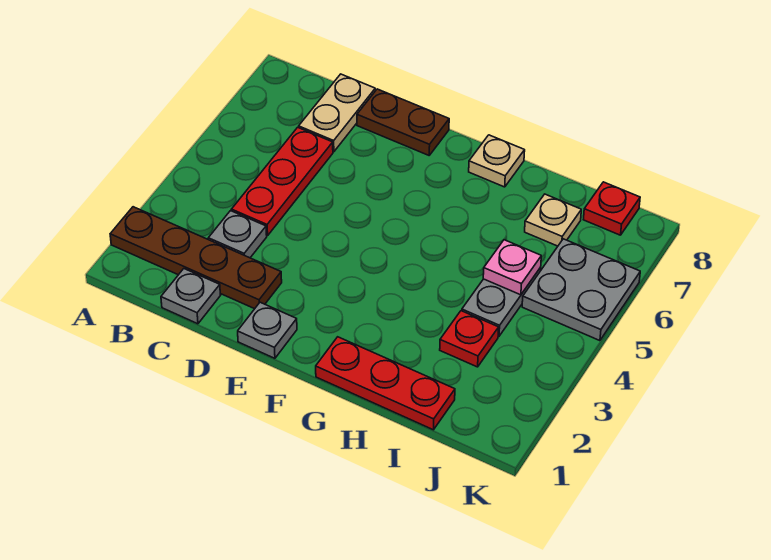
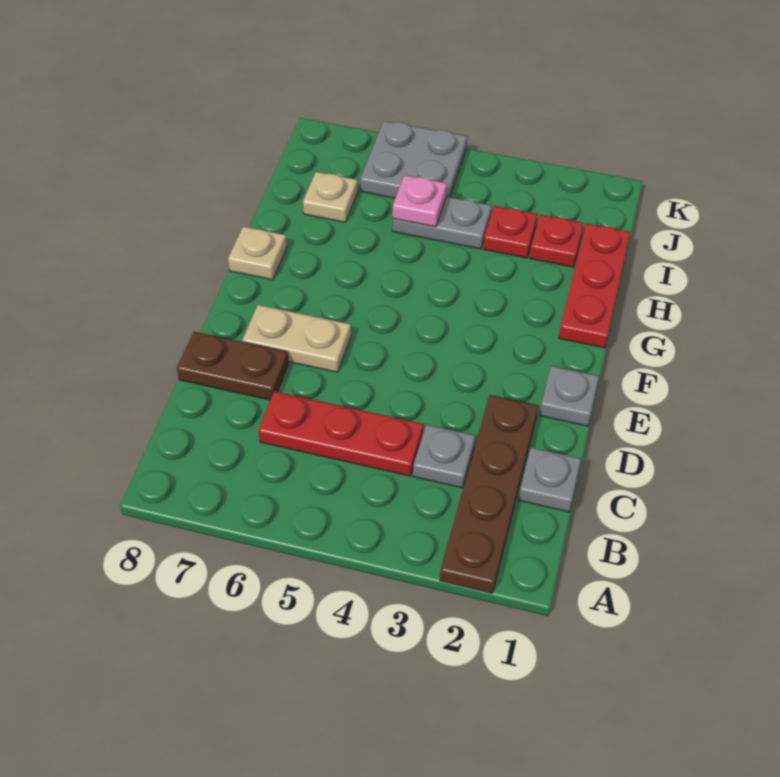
tan 1x2 plate [299,74,375,152] -> tan 1x2 plate moved to [242,305,351,372]
brown 1x2 plate [357,89,449,155] -> brown 1x2 plate turned to [177,332,289,400]
red 1x1 plate [583,182,640,235] -> red 1x1 plate moved to [529,215,584,267]

